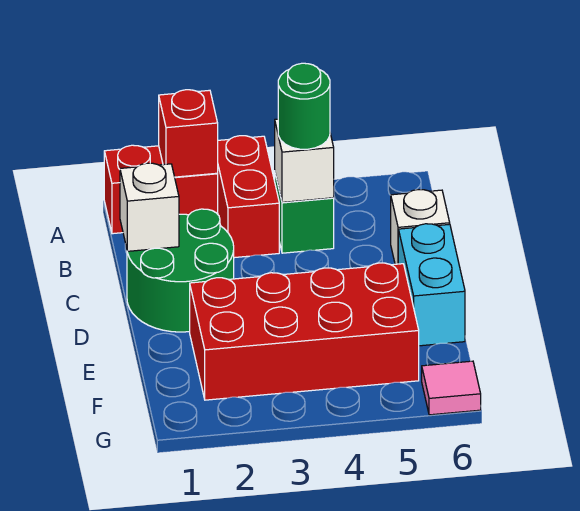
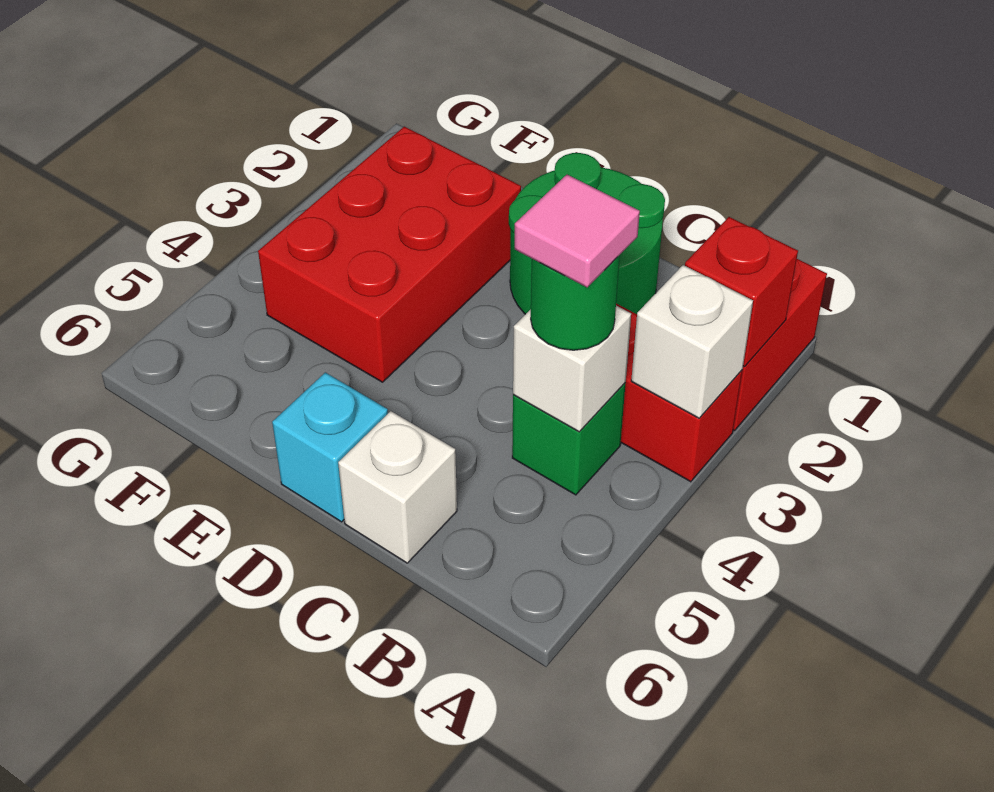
white 1x1 brick [120,163,179,251] -> white 1x1 brick moved to [631,265,753,418]
cyan 1x2 brick [398,224,465,346] -> cyan 1x1 brick [272,372,388,522]
red 2x4 brick [190,263,419,400] -> red 2x3 brick [258,127,521,382]
pink 1x1 tile [422,361,481,415] -> pink 1x1 tile moved to [515,175,640,287]

